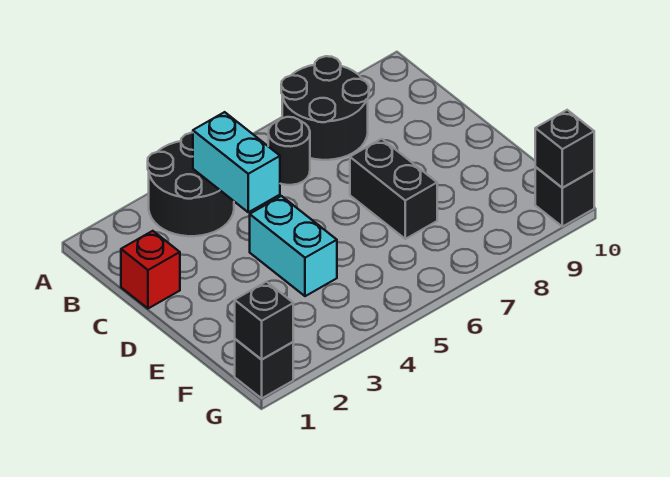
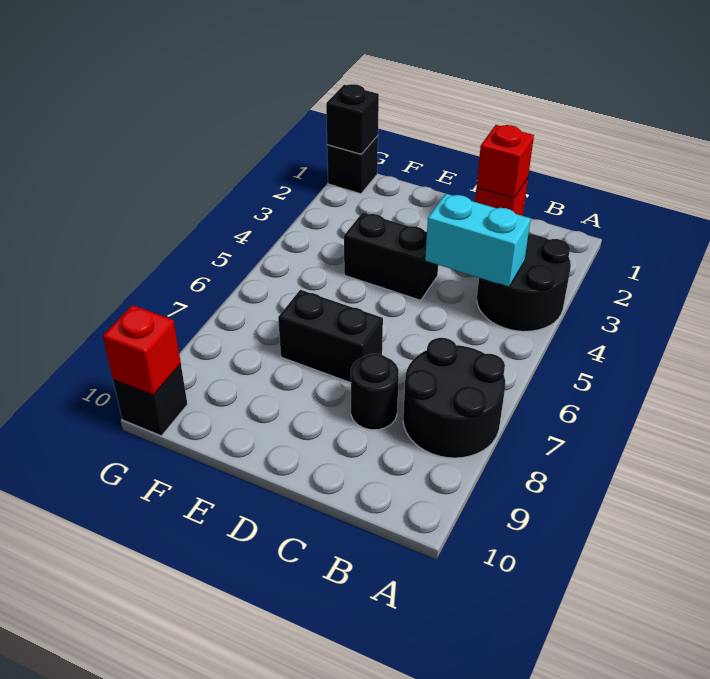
black 1x1 round brick [268,117,310,185] -> black 1x1 round brick moved to [351,354,399,430]
none -> red 1x1 brick [477,125,534,198]
cyan 1x2 brick [250,196,337,296] -> black 1x2 brick [344,212,438,300]
black 1x1 brick [535,110,594,188] -> red 1x1 brick [103,305,181,395]

